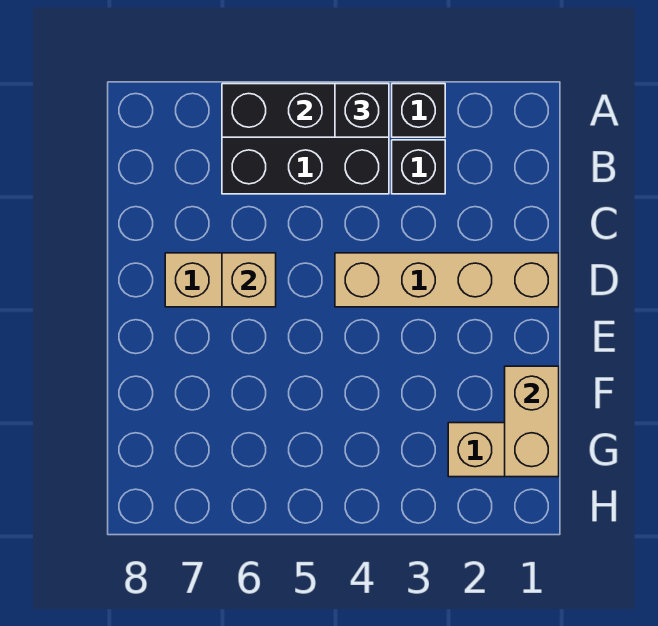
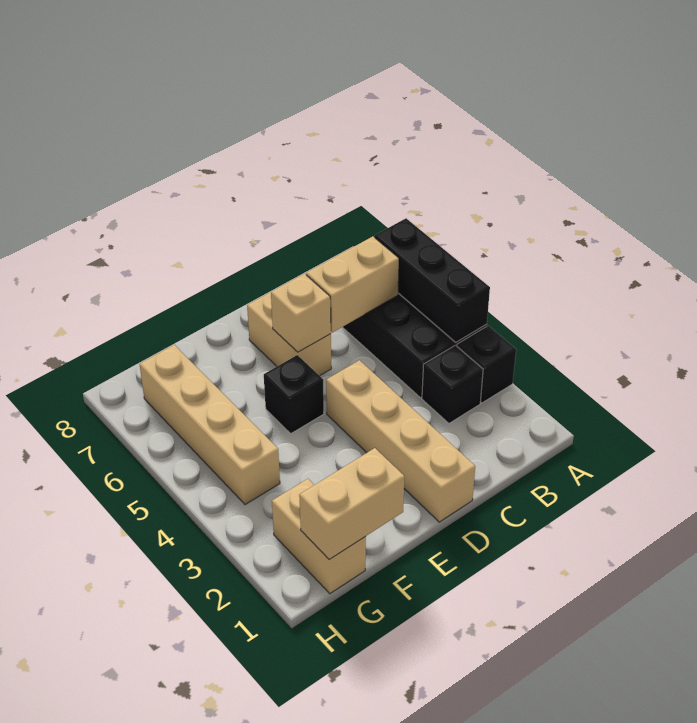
black 1x1 brick [335,84,389,137] -> black 1x1 brick moved to [264,355,324,433]
none -> tan 1x2 brick [306,236,399,332]
none -> tan 1x4 brick [140,345,280,505]

